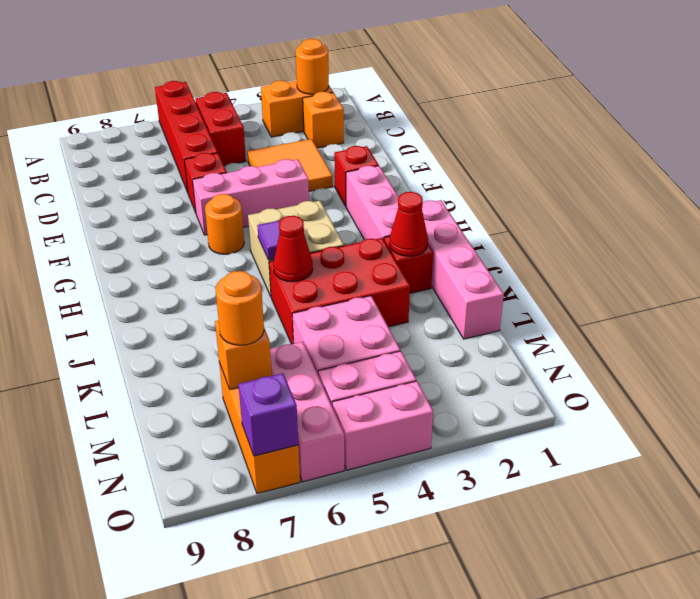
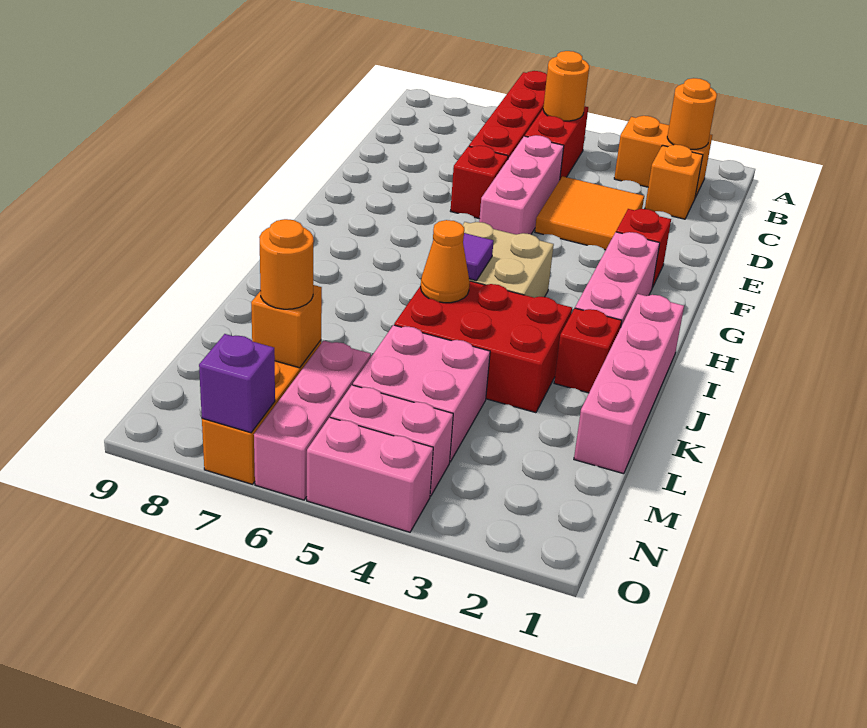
pink 1x3 brick [193,159,309,235] -> pink 1x3 brick turned to [479,135,564,235]
orange 1x1 round brick [205,194,244,254] -> orange 1x1 round brick moved to [543,51,589,121]
red 1x1 cone [389,192,428,256] -> none
red 1x1 cone [273,216,313,282] -> orange 1x1 cone [421,220,470,303]

